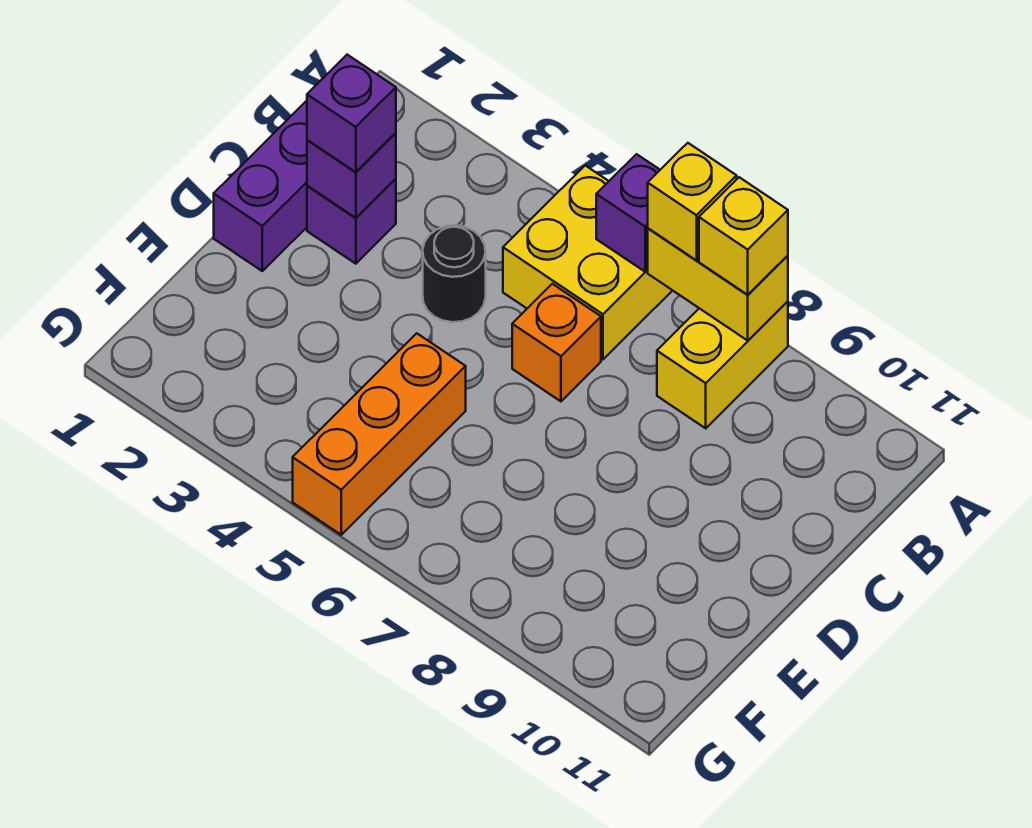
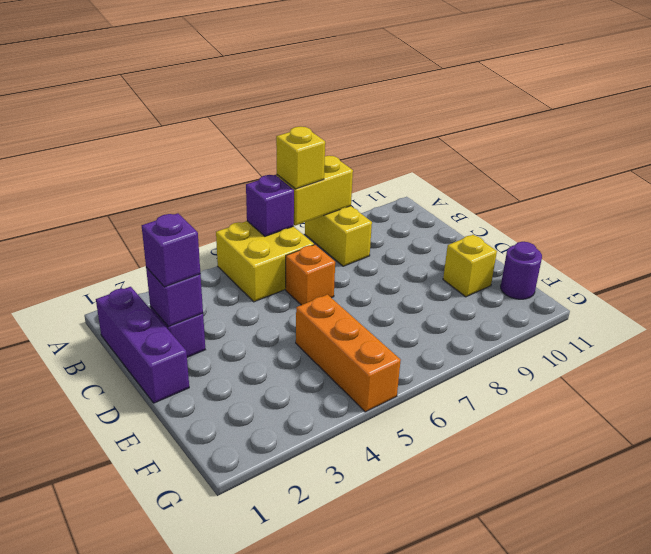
yellow 1x1 brick [699,177,788,295] -> yellow 1x1 brick moved to [443,235,497,297]
black 1x1 round brick [423,225,486,322] -> none
none -> purple 1x1 round brick [501,242,542,299]

